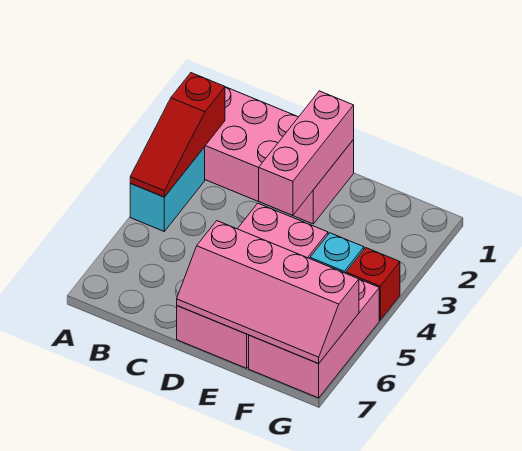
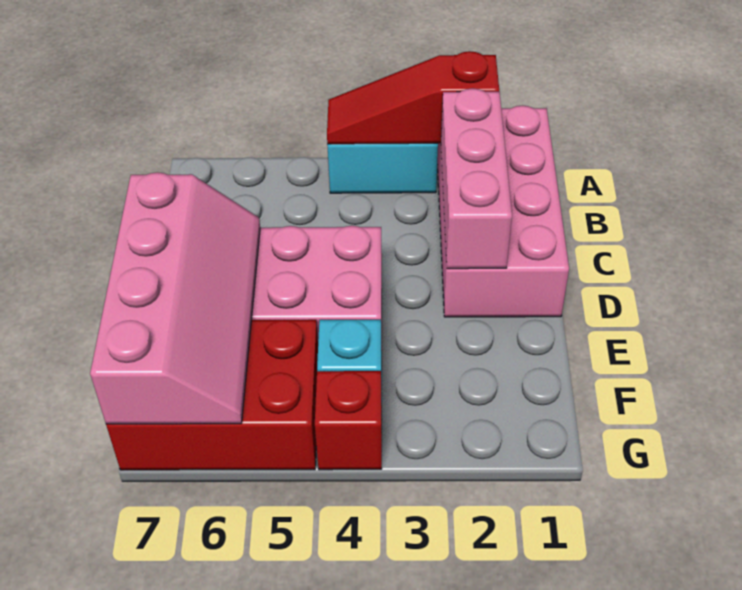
pink 1x3 brick [259,91,354,216] -> pink 1x3 brick turned to [441,88,512,269]
pink 2x4 slope [177,221,359,364] -> pink 2x4 slope turned to [90,172,260,424]
pink 2x3 brick [249,279,379,398] -> red 2x3 brick [106,320,318,470]

